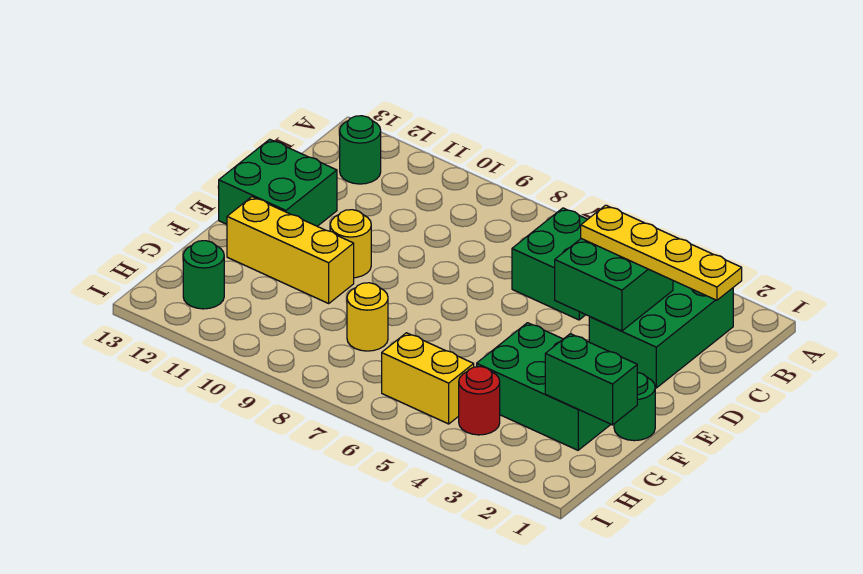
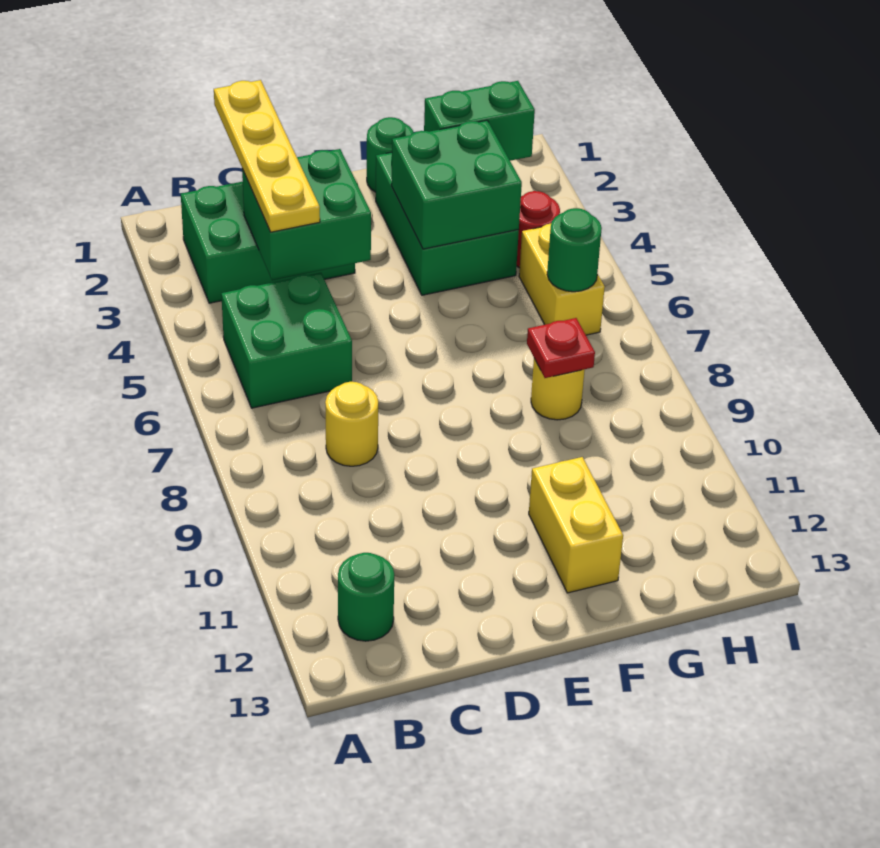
green 2x2 brick [219,139,337,226] -> green 2x2 brick moved to [391,120,522,249]
yellow 1x1 round brick [330,210,371,278] -> yellow 1x1 round brick moved to [325,382,378,466]
yellow 1x3 brick [227,197,354,303] -> yellow 1x2 brick [529,457,623,593]
green 1x2 brick [545,334,637,425] -> green 1x2 brick turned to [424,81,535,161]
none -> red 1x1 plate [527,318,595,378]
green 1x1 round brick [183,241,224,309] -> green 1x1 round brick moved to [547,208,602,292]

